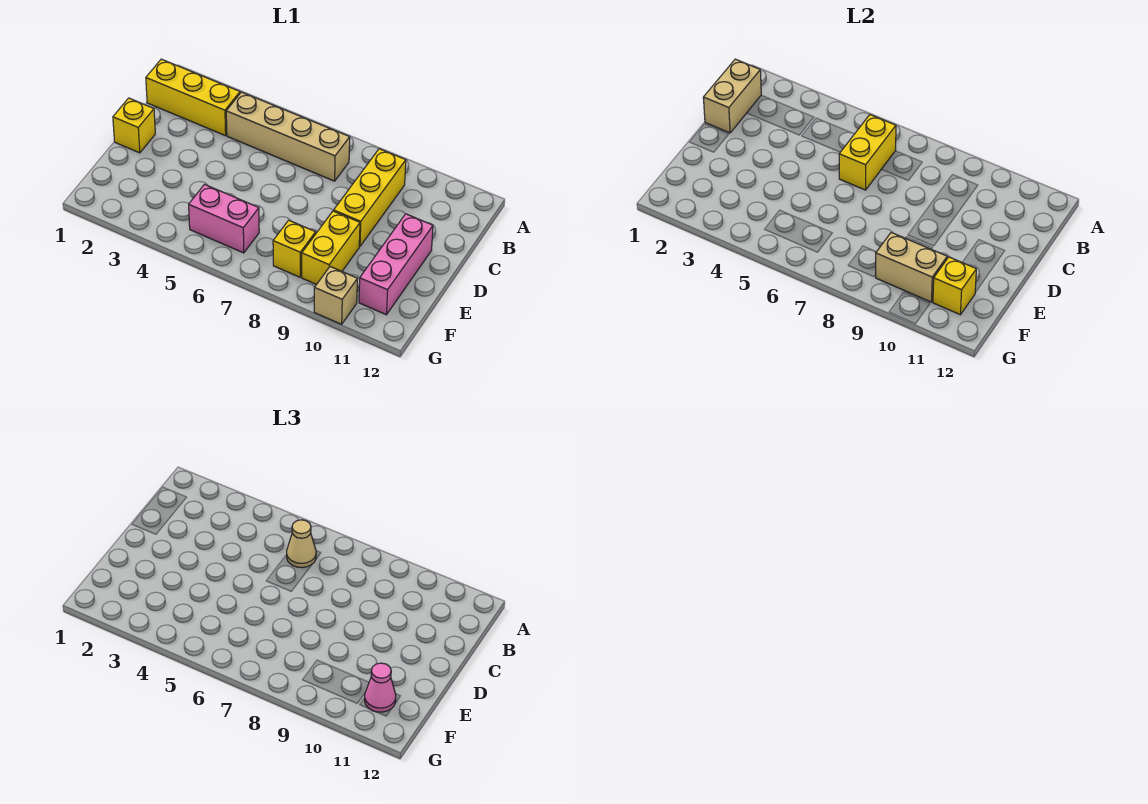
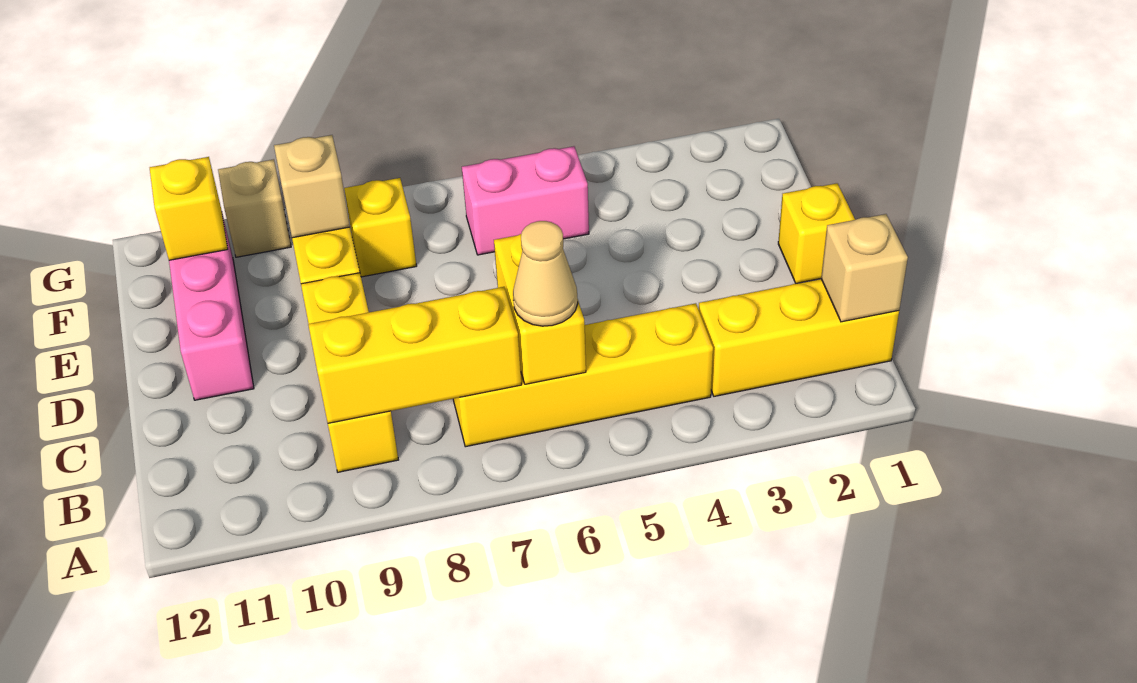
tan 1x2 brick [703,59,761,133] -> tan 1x1 brick [821,214,908,322]
tan 1x4 brick [226,92,350,181] -> yellow 1x4 brick [453,303,713,447]
none -> yellow 1x3 brick [308,287,522,423]
tan 1x2 brick [876,232,947,302] -> tan 1x1 brick [274,135,350,238]
pink 1x1 cone [365,663,396,712] -> none

